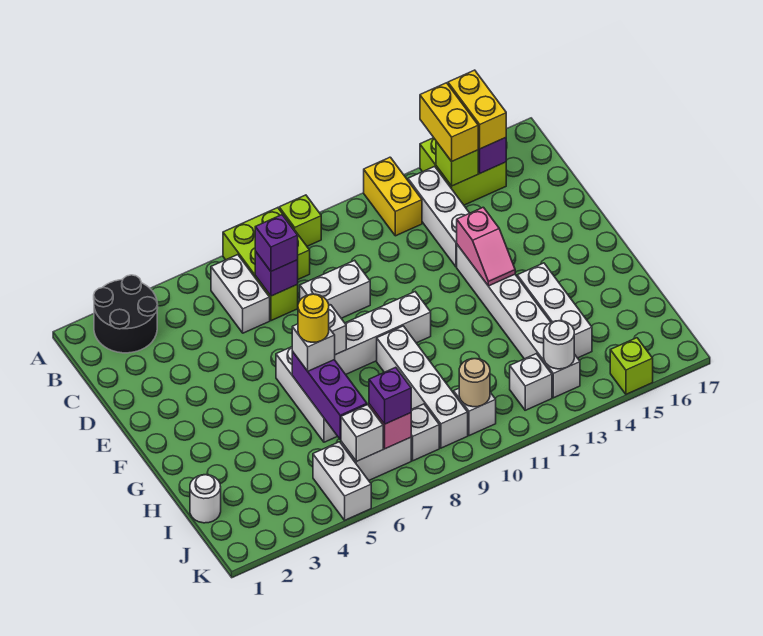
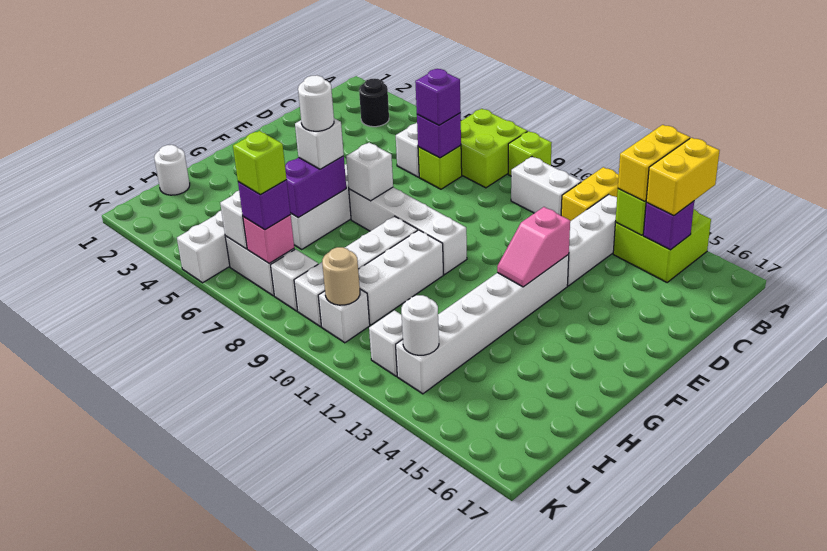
black 2x2 round brick [94,275,158,353] -> black 1x1 round brick [359,79,389,127]
white 1x2 brick [300,260,370,318] -> white 1x2 brick moved to [511,157,581,215]
purple 1x3 brick [292,351,367,439] -> purple 1x2 brick [285,156,346,218]
yellow 1x1 round brick [298,294,329,342] -> white 1x1 round brick [298,75,334,131]
white 1x3 brick [517,263,592,358] -> white 1x3 brick moved to [358,230,443,325]
lime 1x1 brick [610,338,653,394] -> lime 1x1 brick moved to [233,131,287,195]

